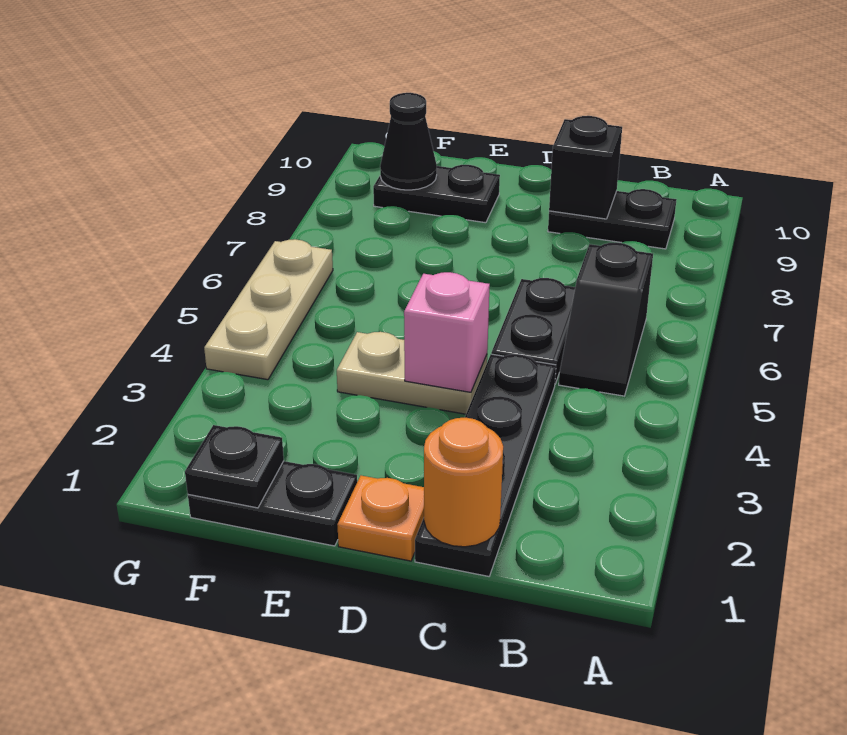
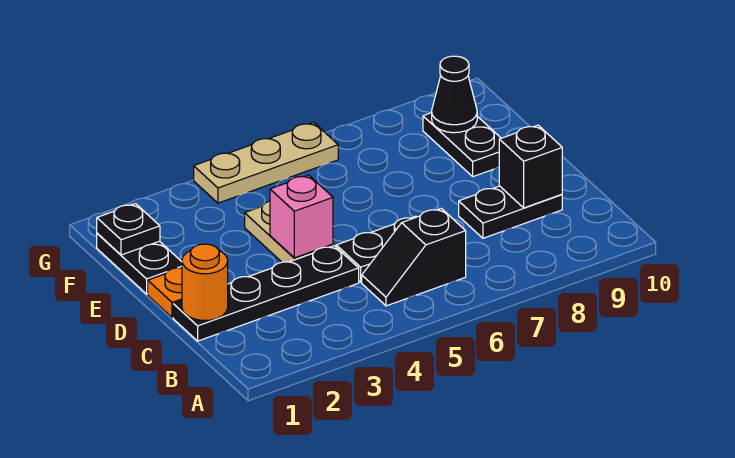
black 1x2 plate [548,189,677,249] -> black 1x2 plate turned to [459,186,562,238]

